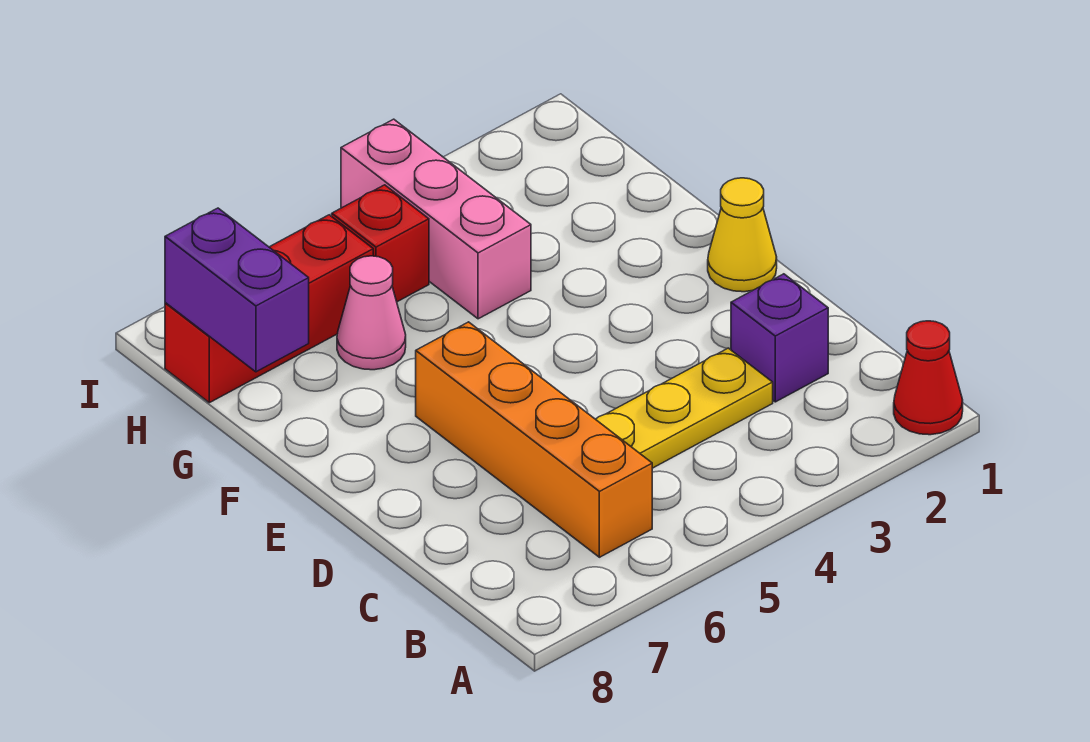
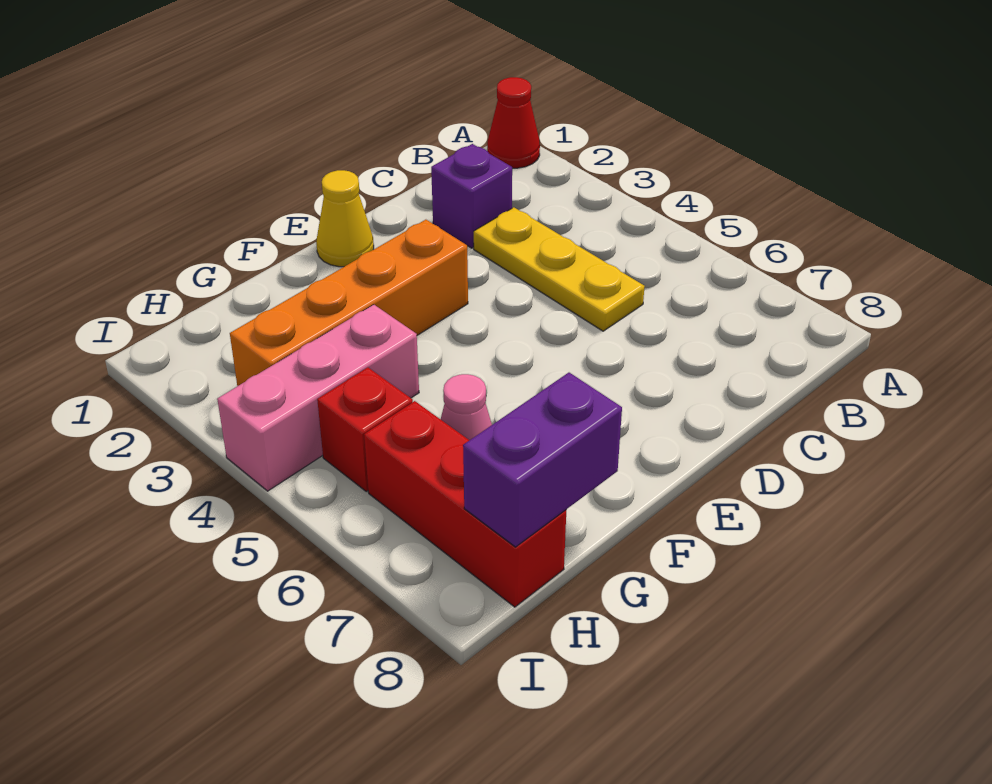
orange 1x4 brick [416,322,652,557] -> orange 1x4 brick moved to [230,220,468,386]

